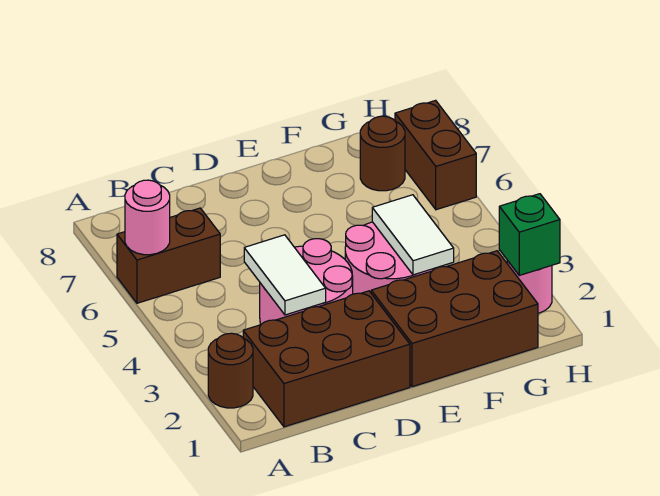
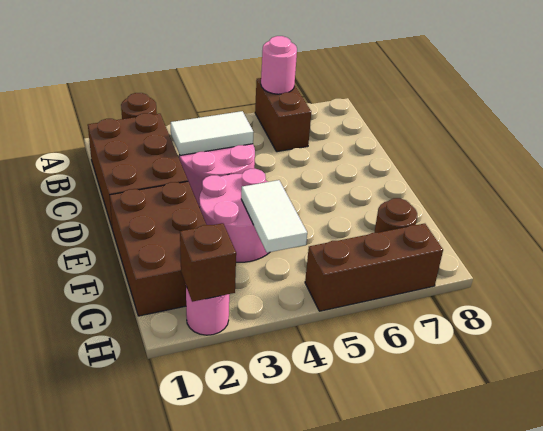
white 1x2 tile [372,195,454,275] -> white 1x2 tile turned to [241,180,307,253]
green 1x1 brick [499,194,560,275] -> brown 1x1 brick [180,223,236,302]
brown 1x2 brick [395,100,476,210] -> brown 1x3 brick [305,224,443,311]

